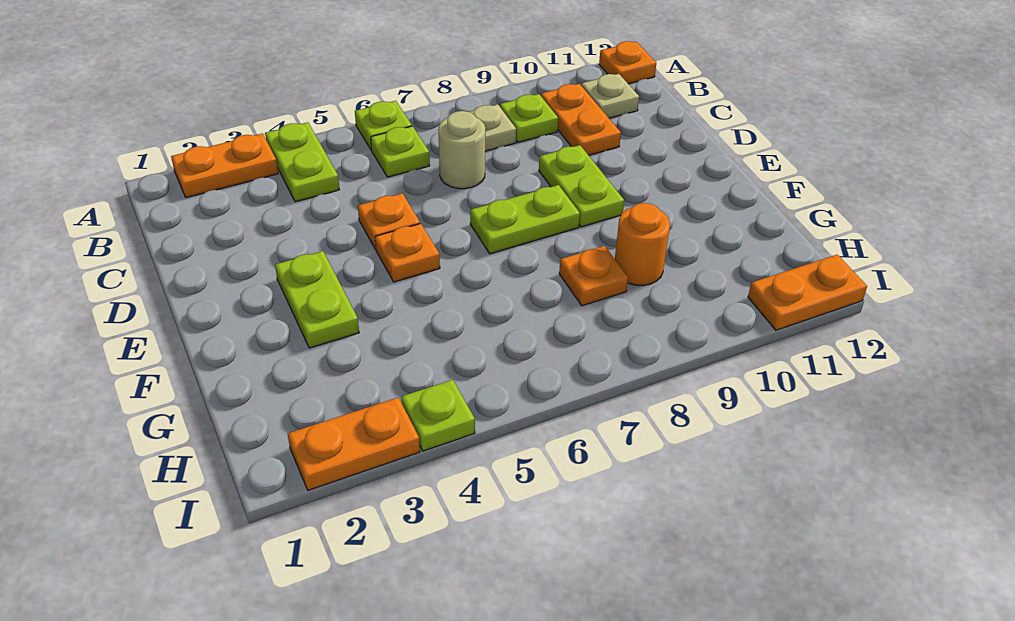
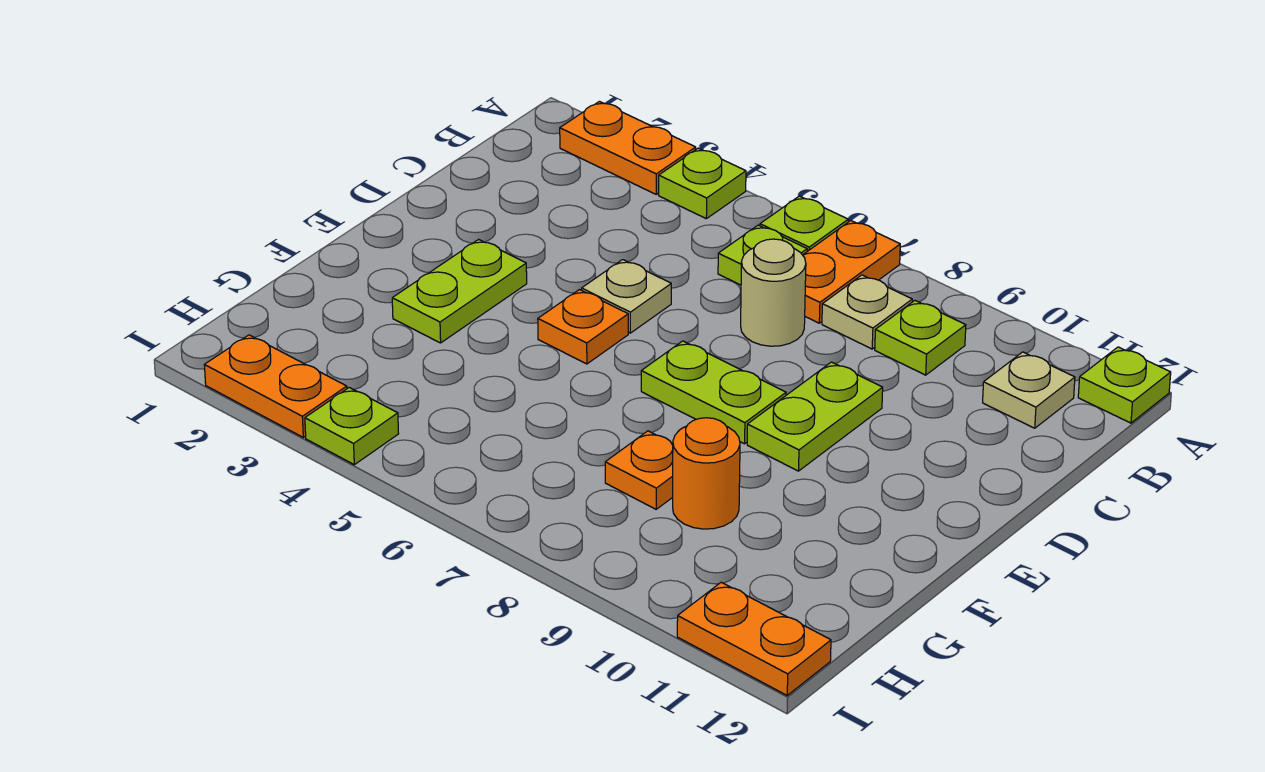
lime 1x2 plate [265,122,339,202] -> lime 1x1 plate [659,148,746,219]
orange 1x1 plate [599,41,656,84] -> lime 1x1 plate [1078,347,1171,423]
orange 1x2 plate [541,84,621,155] -> orange 1x2 plate moved to [803,221,900,323]
orange 1x1 plate [358,193,420,250] -> tan 1x1 plate [582,260,671,333]

